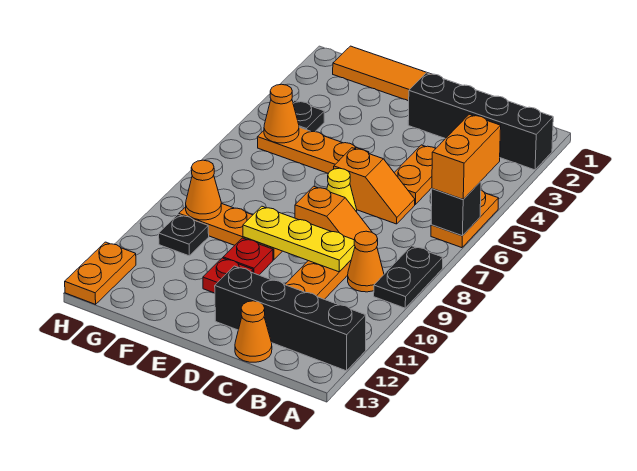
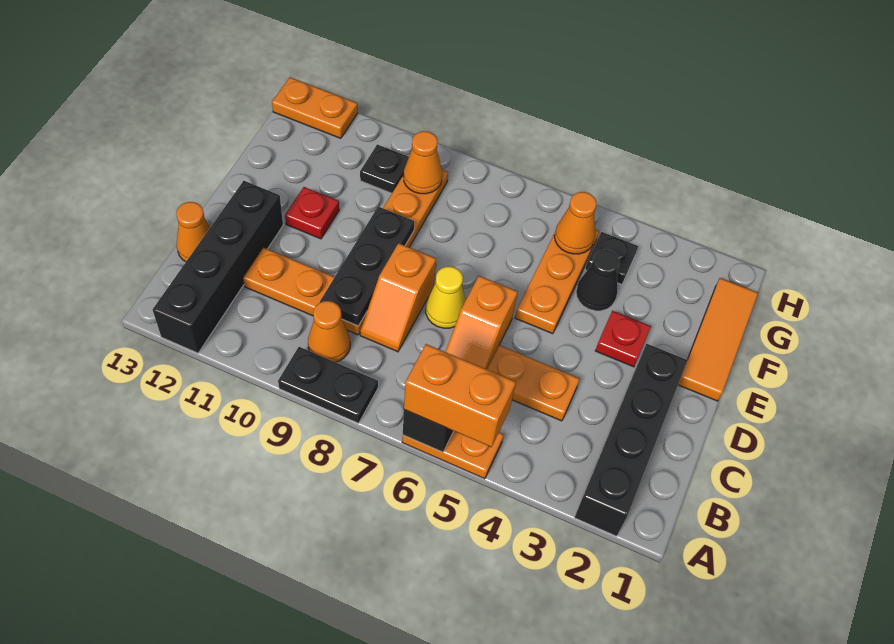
yellow 1x3 plate [243,206,355,272] -> black 1x3 plate [320,207,414,326]
red 1x1 plate [223,238,273,275] -> red 1x1 plate moved to [595,311,651,367]
none -> black 1x1 cone [576,250,620,311]

